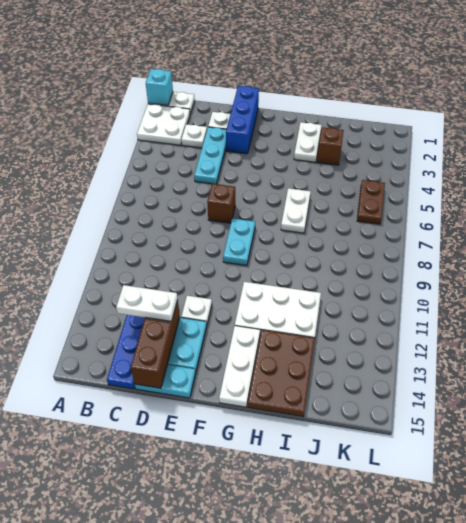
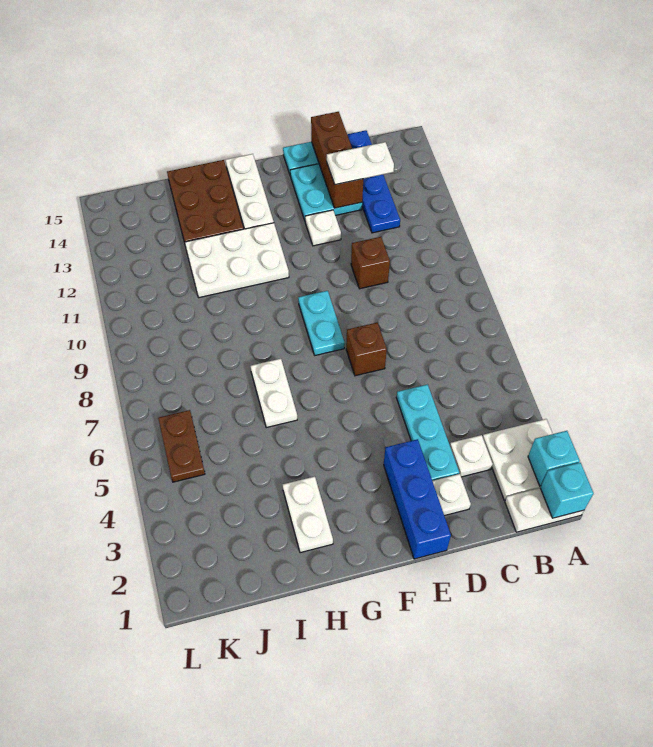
none -> cyan 1x1 brick [528,431,580,486]
brown 1x1 brick [317,127,344,165] -> brown 1x1 brick moved to [351,237,390,289]

